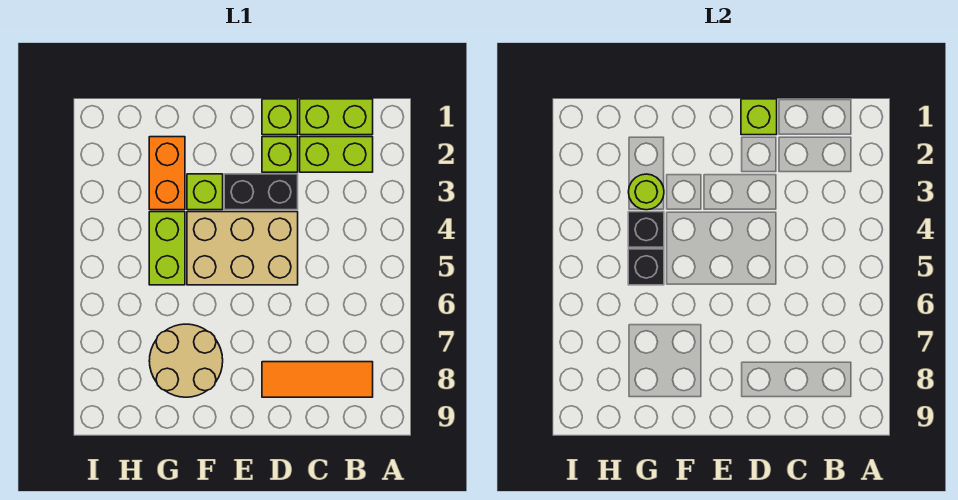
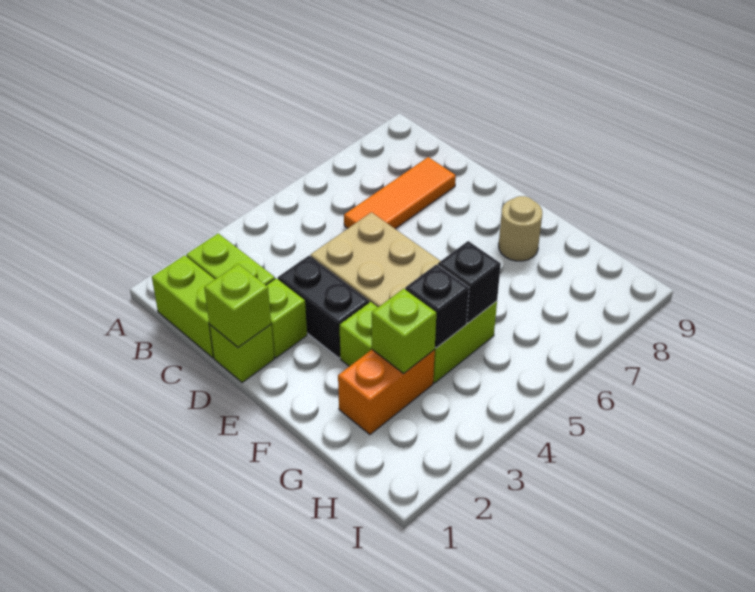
orange 1x3 tile [262,362,373,397] -> orange 1x3 tile turned to [344,157,456,229]
tan 2x2 round brick [149,324,223,397] -> tan 1x1 round brick [499,196,542,261]
lime 1x1 round brick [629,174,664,210] -> lime 1x1 brick [372,289,436,373]

